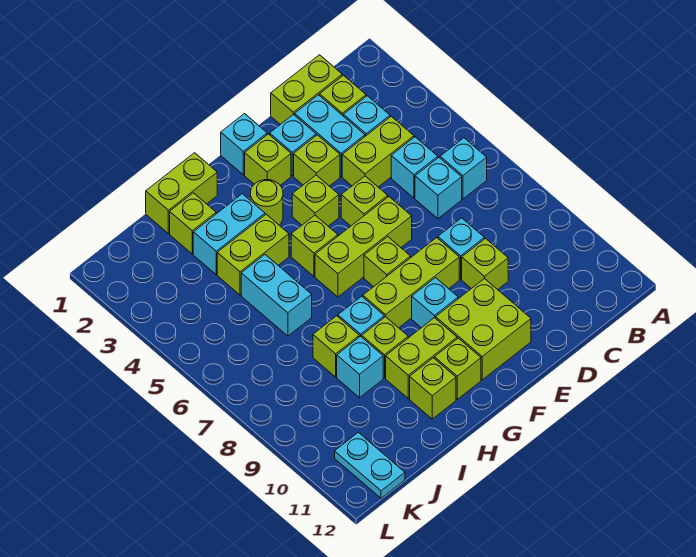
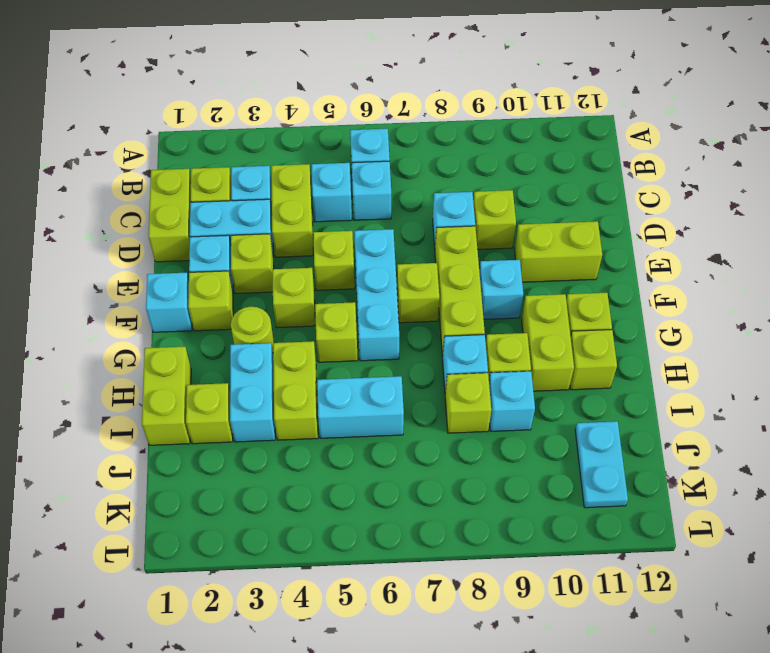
lime 1x3 brick [315,197,412,297] -> cyan 1x3 brick [354,229,399,361]
lime 2x2 brick [436,278,531,380] -> lime 1x2 brick [515,221,602,282]
cyan 1x2 plate [335,432,405,498] -> cyan 1x2 plate turned to [575,421,628,508]

